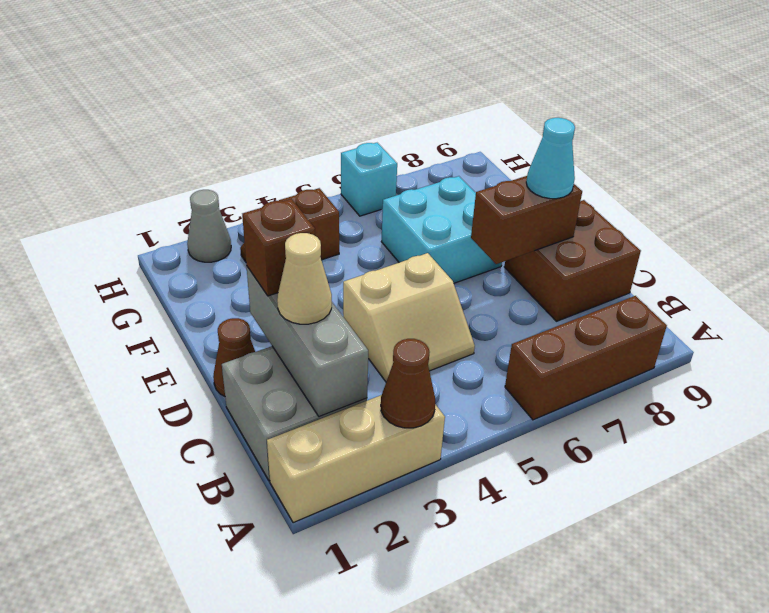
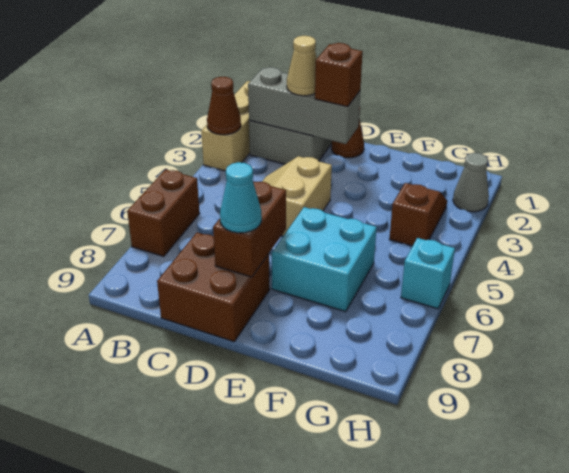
brown 1x3 brick [505,296,667,420] -> brown 1x2 brick [127,170,200,256]

